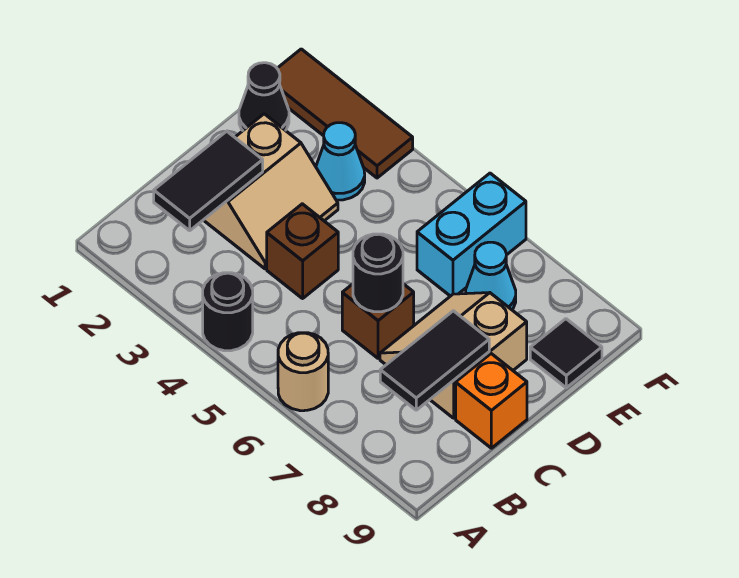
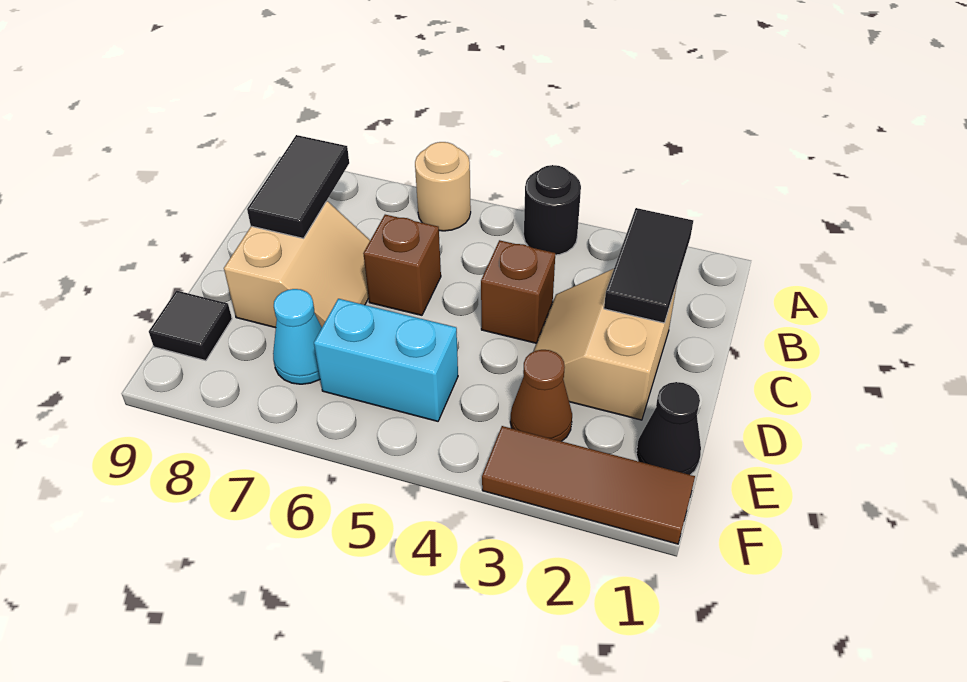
black 1x1 round brick [353,234,403,312] -> none
orange 1x1 brick [456,354,527,448] -> none
cyan 1x1 cone [316,123,365,200] -> brown 1x1 cone [510,350,572,441]
cyan 1x2 brick [417,173,526,296] -> cyan 1x2 brick turned to [314,299,458,421]

